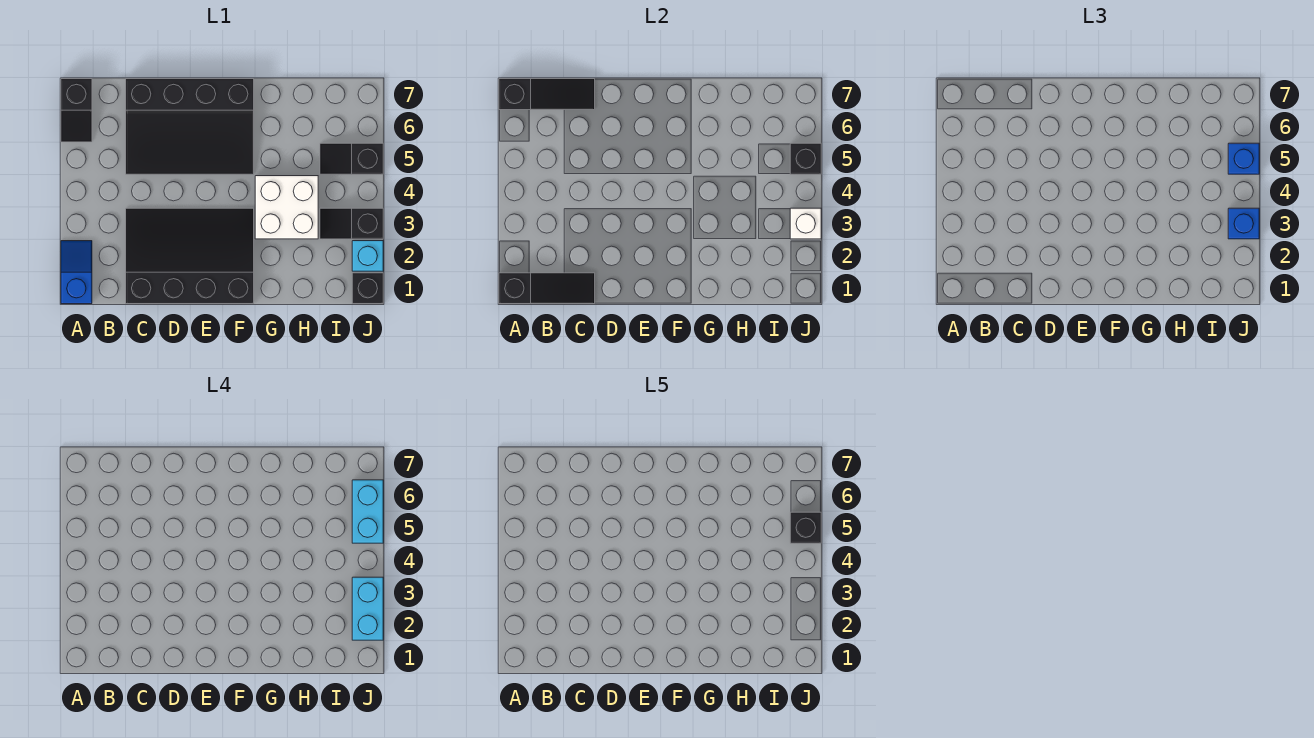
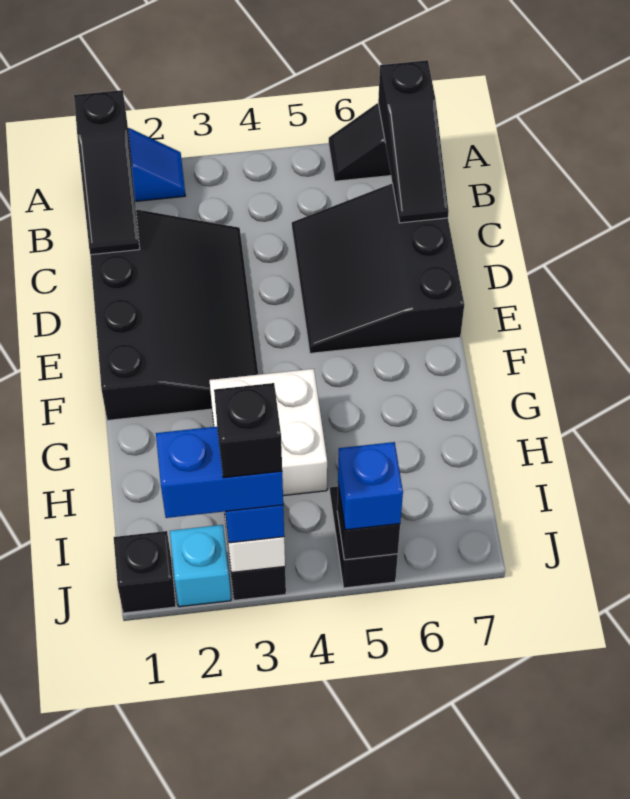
black 3x4 slope [126,79,254,174] -> black 3x3 slope [292,184,464,353]
cyan 1x2 brick [352,577,383,640] -> blue 1x2 brick [156,426,283,518]
cyan 1x2 brick [352,480,383,543] -> none
black 1x1 brick [790,512,821,543] -> black 1x1 brick moved to [214,383,282,478]

